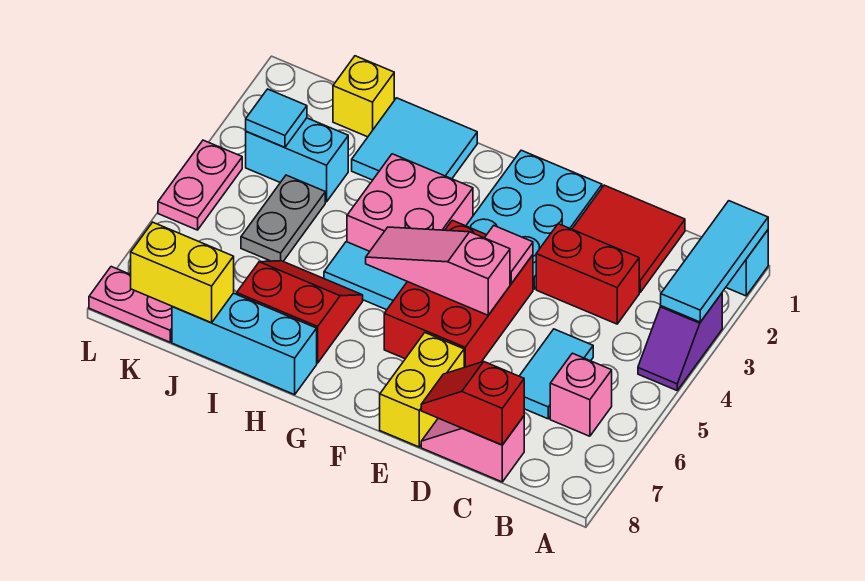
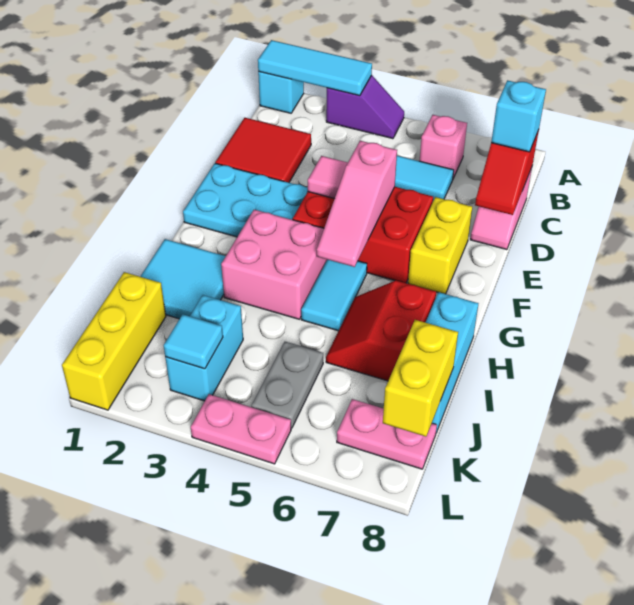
red 1x2 brick [536,224,639,324] -> none
none -> cyan 1x1 brick [491,80,546,152]
yellow 1x2 brick [380,333,464,447] -> yellow 1x2 brick turned to [408,197,472,294]
yellow 1x1 brick [333,56,394,137] -> yellow 1x3 brick [62,272,166,410]
grey 1x2 plate [241,175,325,261] -> grey 1x2 plate turned to [251,342,323,428]
pink 1x2 plate [89,267,172,342] -> pink 1x2 plate turned to [337,399,437,469]

